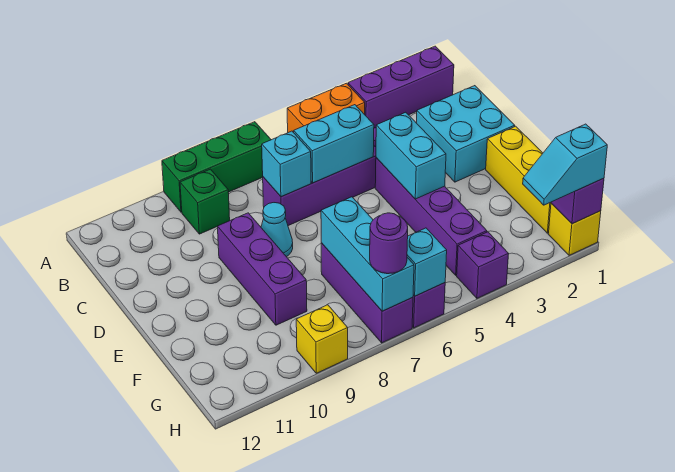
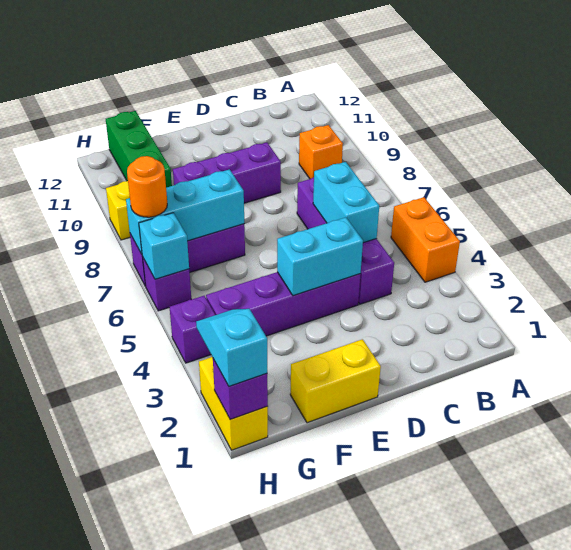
purple 1x3 brick [348,46,454,128] -> none
green 1x3 brick [162,122,271,212] -> green 1x3 brick moved to [106,111,172,188]
green 1x1 brick [180,169,230,234] -> orange 1x1 brick [299,125,343,179]
cyan 2x2 brick [417,86,515,182] -> none
cyan 1x1 brick [262,131,311,197] -> none
cyan 1x1 cone [261,203,293,257] -> none
yellow 1x3 brick [486,126,551,233] -> yellow 1x2 brick [290,339,381,423]
yellow 1x1 brick [548,203,601,255] -> yellow 1x2 brick [199,357,268,450]
purple 1x1 round brick [370,213,408,274] -> orange 1x1 round brick [127,156,167,217]

